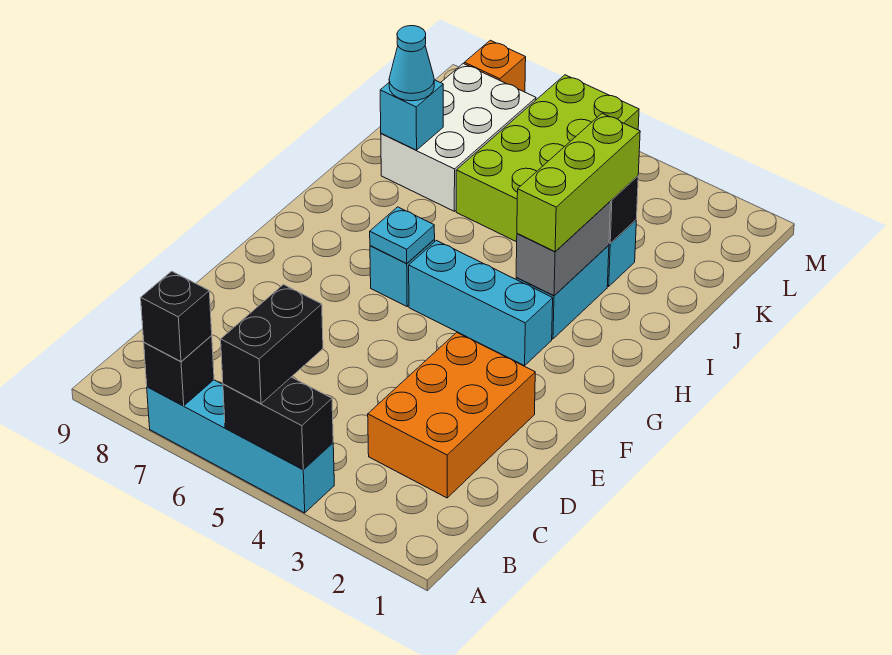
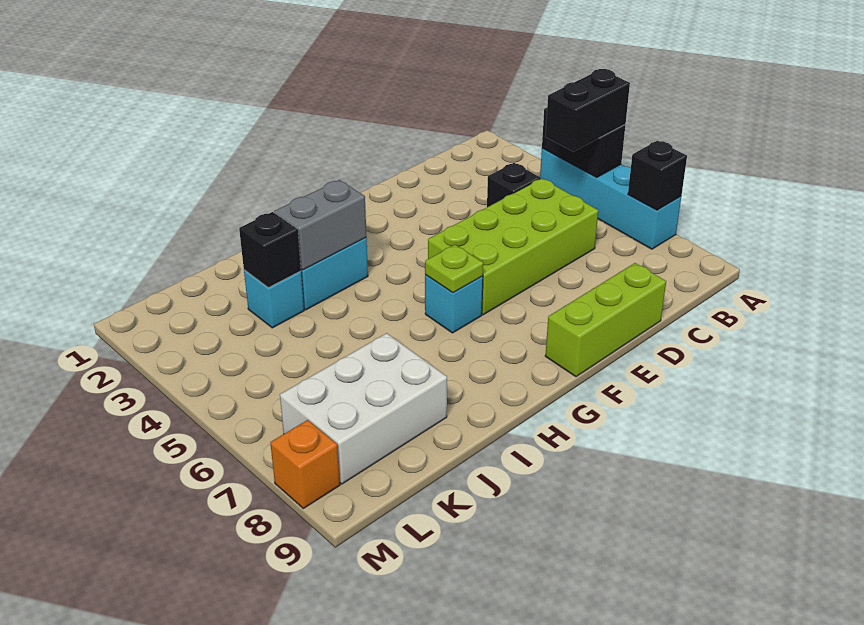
black 1x1 brick [141,271,212,361] -> black 1x1 brick moved to [487,163,540,207]
orange 2x3 brick [368,332,535,498] -> none
cyan 1x3 brick [409,241,553,366] -> none
cyan 1x1 plate [370,207,435,264] -> lime 1x1 plate [425,245,483,293]
lime 1x3 brick [517,113,640,252] -> lime 1x3 brick moved to [545,263,666,377]
lime 2x4 brick [456,75,639,242] -> lime 2x4 brick moved to [428,178,598,315]
cyan 1x1 brick [380,80,443,150] -> none
cyan 1x1 cone [389,26,434,101] -> none

